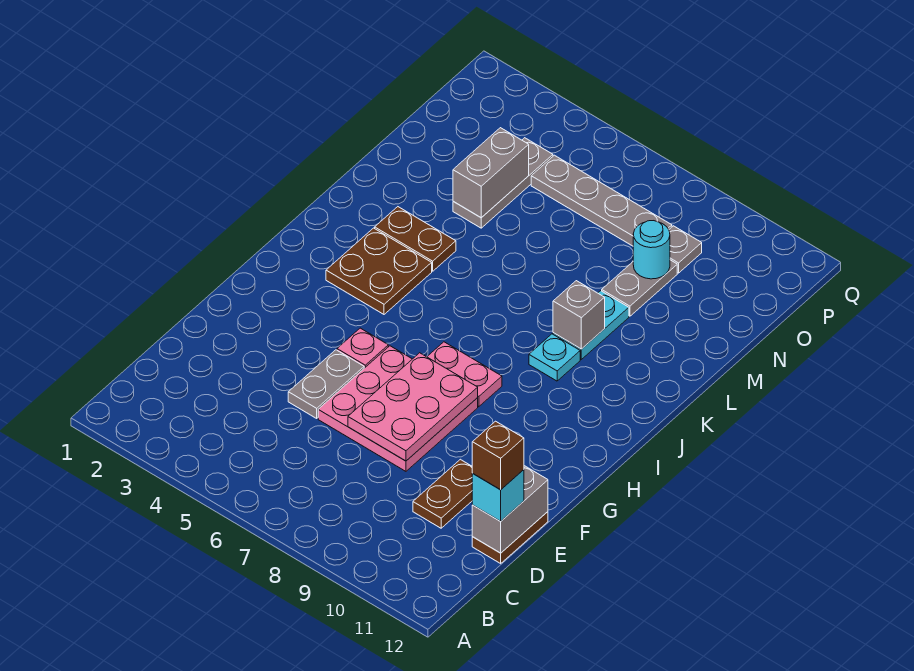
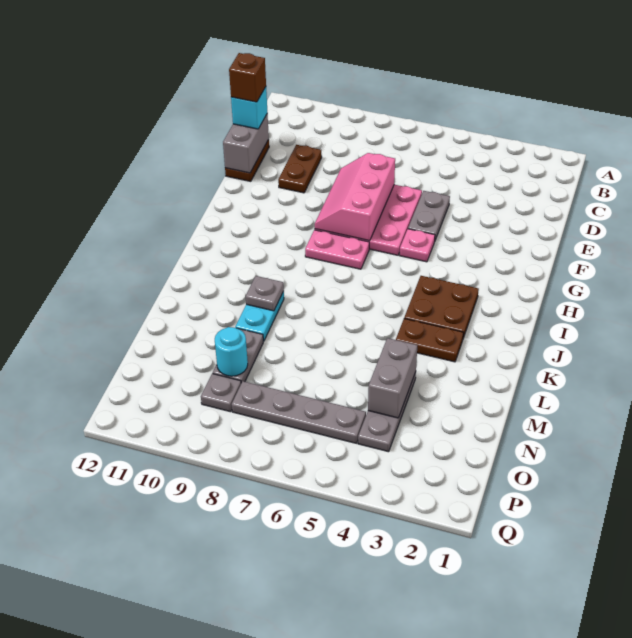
pink 2x3 plate [348,353,478,461] -> pink 2x3 slope [315,153,395,241]
cyan 1x1 plate [529,334,580,381] -> none
grey 1x1 brick [553,281,605,349] -> grey 1x1 plate [246,276,284,311]

